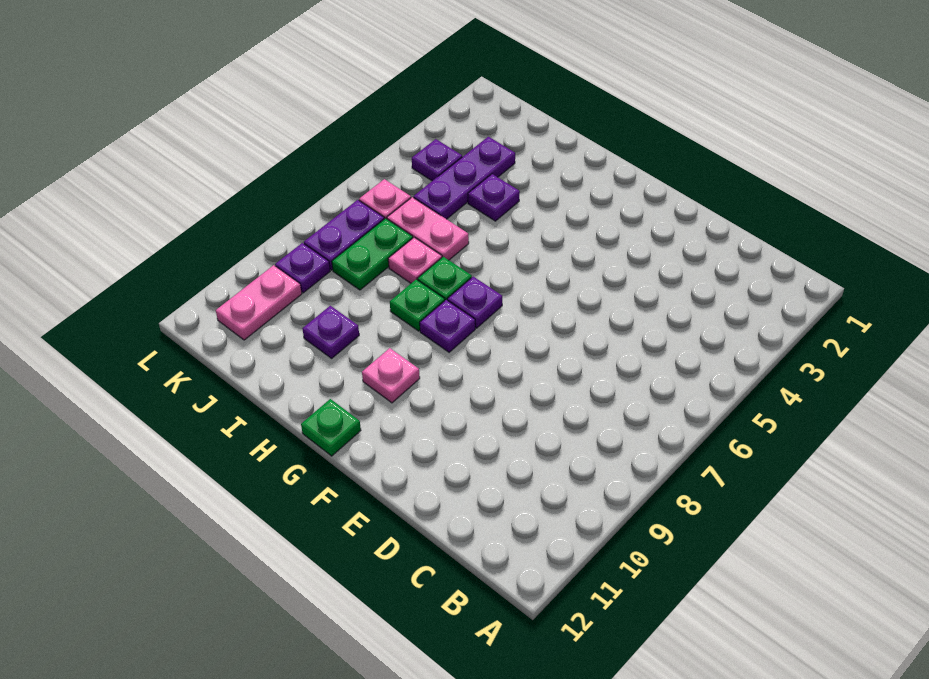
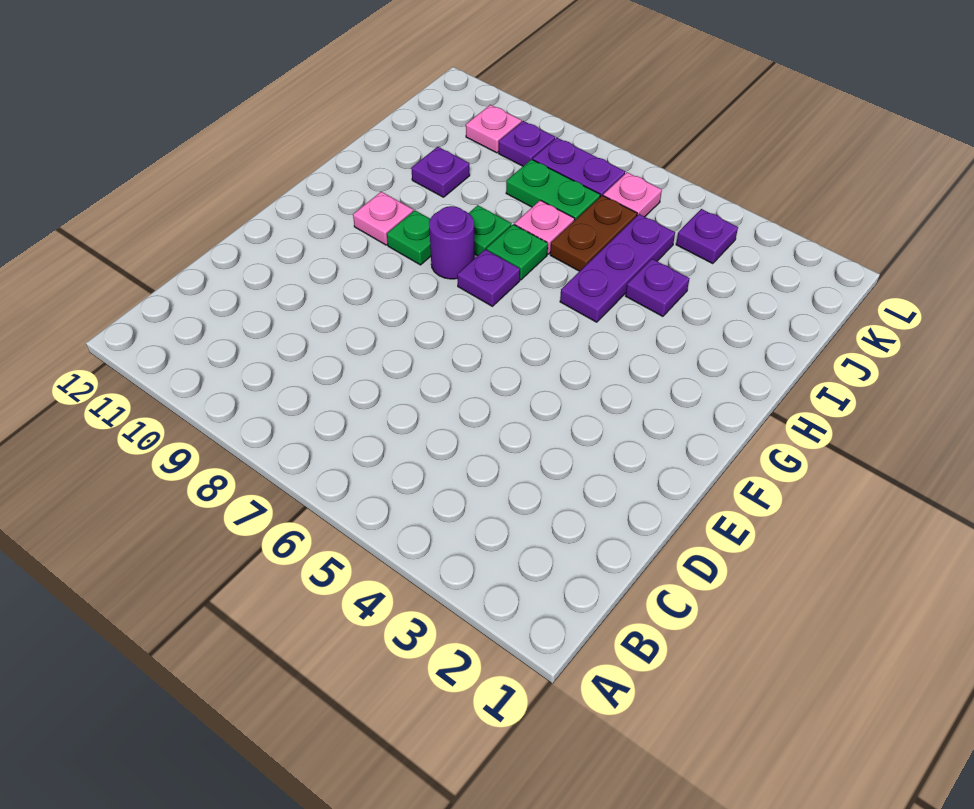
purple 1x1 plate [420,300,475,352] -> purple 1x1 round brick [429,206,475,279]
green 1x1 plate [301,399,361,456] -> green 1x1 plate moved to [387,210,431,265]
pink 1x2 plate [387,197,469,260] -> brown 1x2 plate [550,195,637,271]
purple 1x3 plate [413,137,515,219] -> purple 1x3 plate turned to [560,214,675,322]
pink 1x2 plate [216,265,302,340] -> pink 1x1 plate [466,105,522,153]

